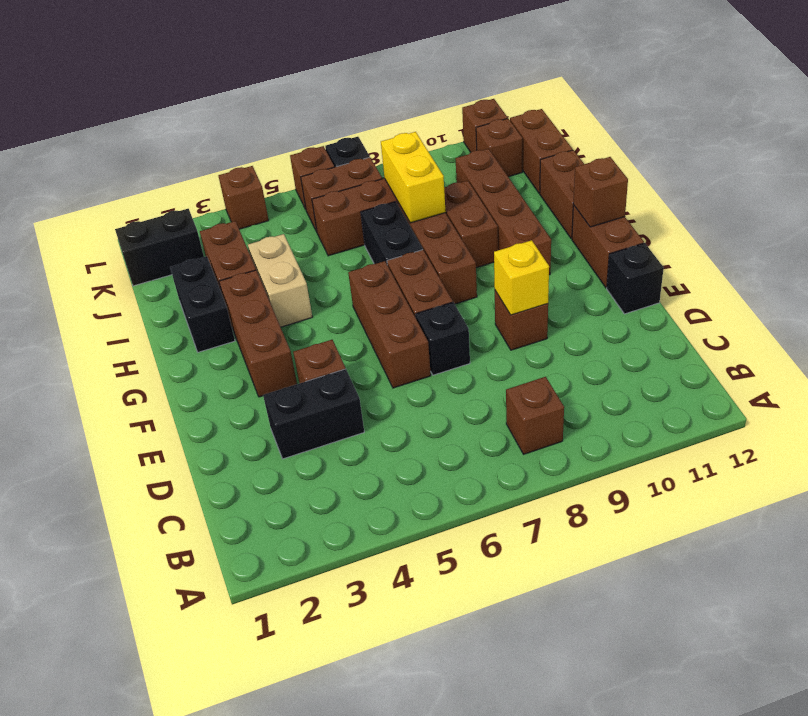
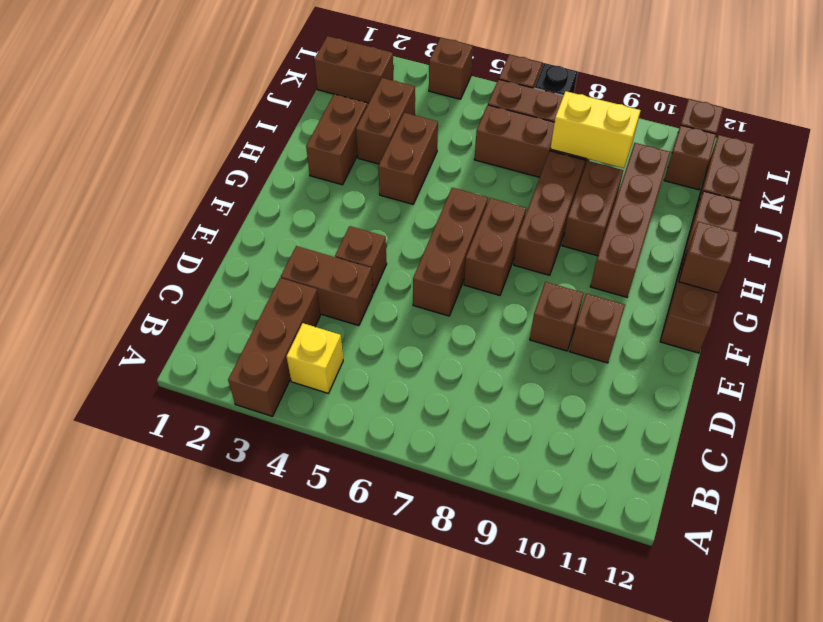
brown 1x1 brick [506,377,564,454] -> brown 1x1 brick moved to [570,294,625,363]
black 1x2 brick [263,369,364,459] -> brown 1x2 brick [281,246,373,326]
black 1x1 brick [416,302,470,375] -> none
yellow 1x1 brick [494,240,549,315] -> yellow 1x1 brick moved to [287,323,343,393]
black 1x1 brick [607,243,664,314] -> none
brown 1x3 brick [219,270,297,397] -> brown 1x3 brick moved to [228,278,320,416]
black 1x2 brick [170,256,235,352] -> brown 1x2 brick [306,94,367,185]
tan 1x2 brick [248,234,312,327] -> brown 1x2 brick [378,113,438,204]
black 1x2 brick [361,202,423,264] -> none
yellow 1x2 brick [381,132,446,223] -> yellow 1x2 brick turned to [550,91,641,168]
black 1x2 brick [115,209,204,286] -> brown 1x2 brick [314,36,393,103]

